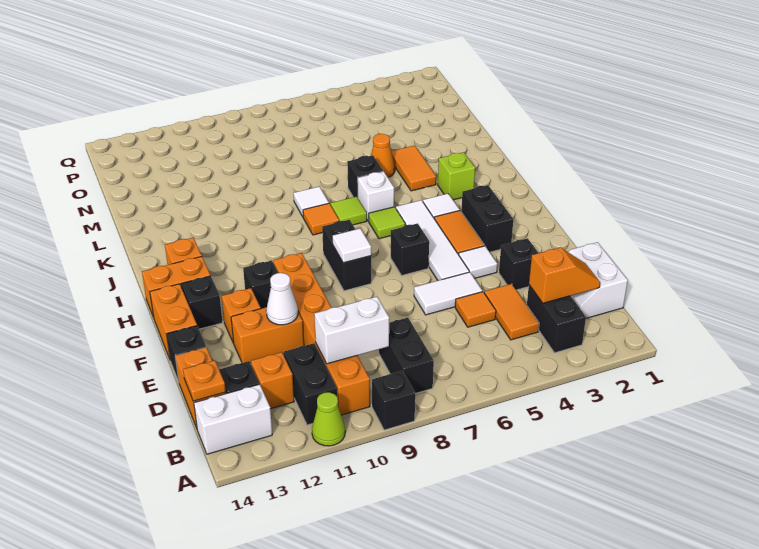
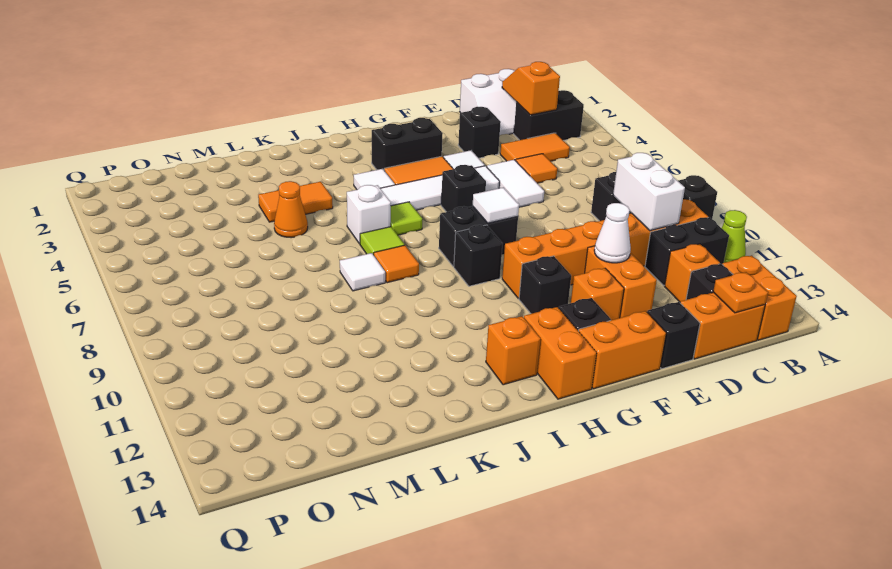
white 1x2 brick [194,384,272,454] -> orange 1x2 brick [722,256,797,340]
lime 1x1 brick [438,152,475,200] -> none
black 1x1 brick [347,155,383,198] -> black 1x1 brick moved to [454,225,503,286]

